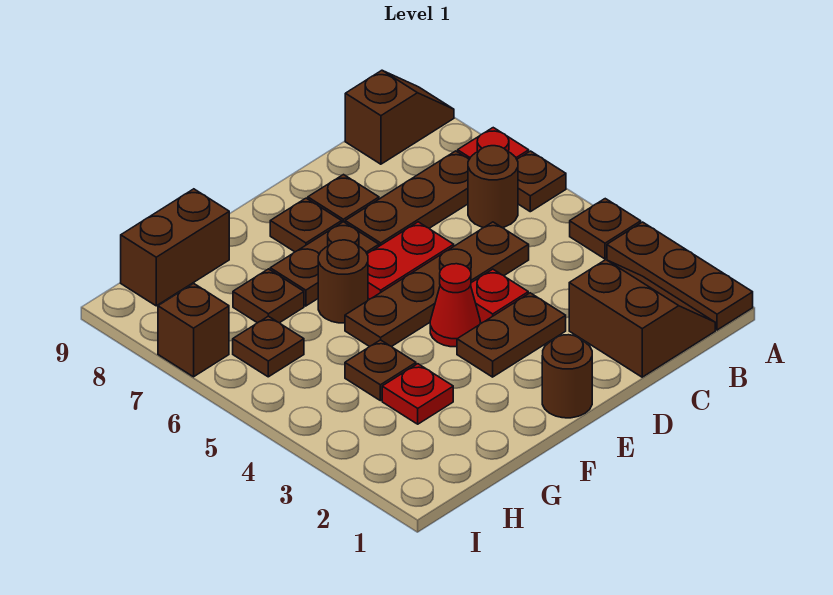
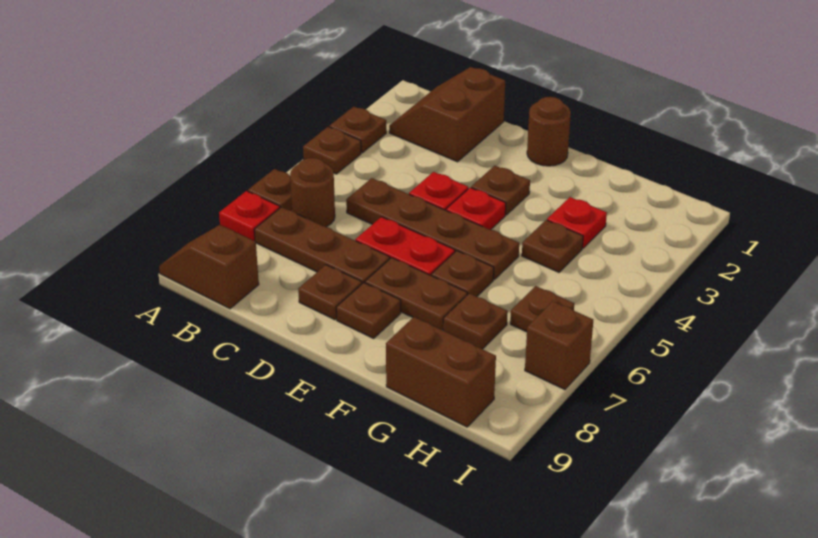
brown 1x3 plate [607,222,753,330] -> brown 1x1 plate [329,107,386,153]
brown 1x2 plate [457,293,566,377] -> brown 1x1 plate [471,166,530,215]
red 1x1 cone [430,264,480,347] -> red 1x1 plate [446,187,506,230]
brown 1x1 round brick [318,240,368,323] -> brown 1x1 plate [431,251,494,296]

